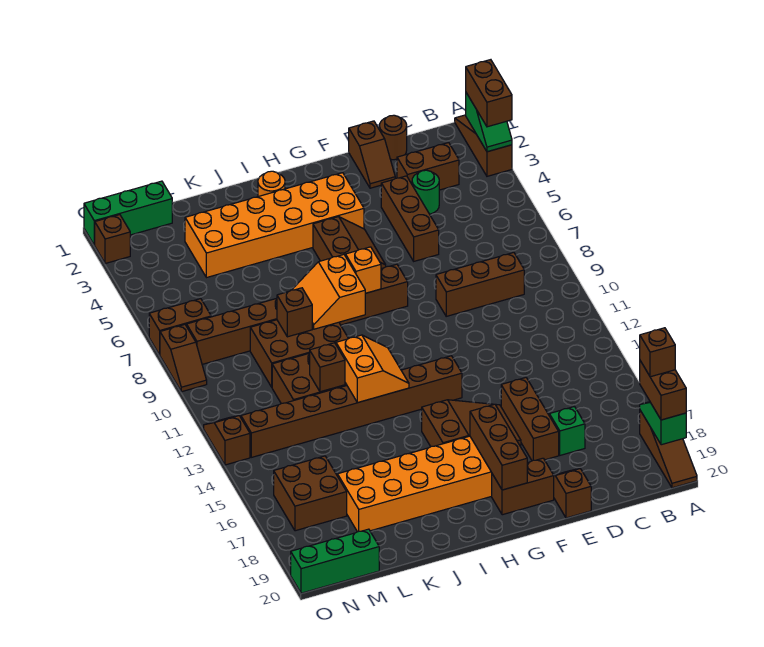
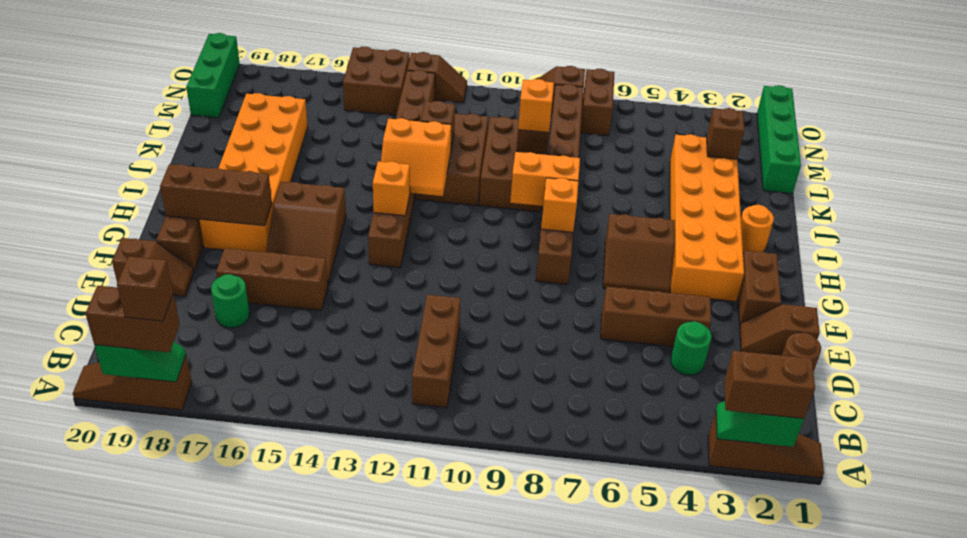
brown 1x2 brick [397,143,459,190] -> brown 1x2 brick moved to [738,251,781,326]
brown 1x3 brick [436,253,524,316] -> brown 1x3 brick moved to [412,295,461,408]
green 1x1 brick [549,407,585,455] -> green 1x1 round brick [211,274,250,328]
none -> orange 1x1 brick [373,162,410,216]
none -> orange 1x1 brick [518,79,554,133]
green 1x3 brick [84,181,172,245] -> green 1x4 brick [757,85,801,194]
brown 2x2 brick [274,456,347,531] -> brown 2x2 brick moved to [343,47,410,115]
brown 1x1 brick [95,215,130,264] -> brown 1x1 brick moved to [707,108,745,159]

